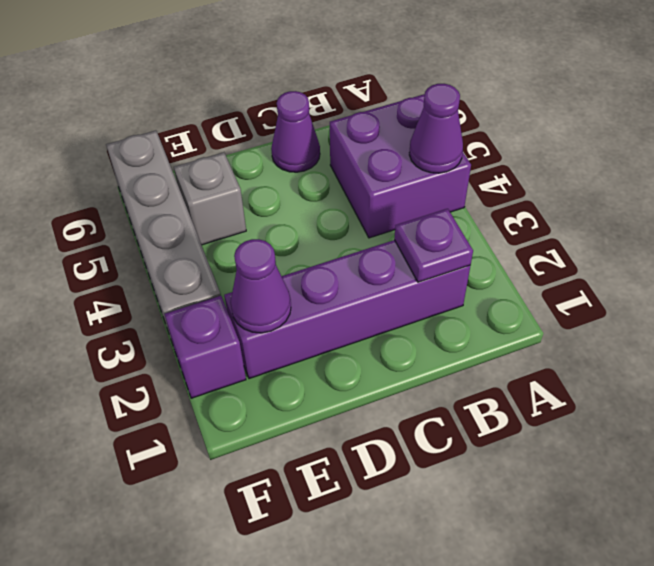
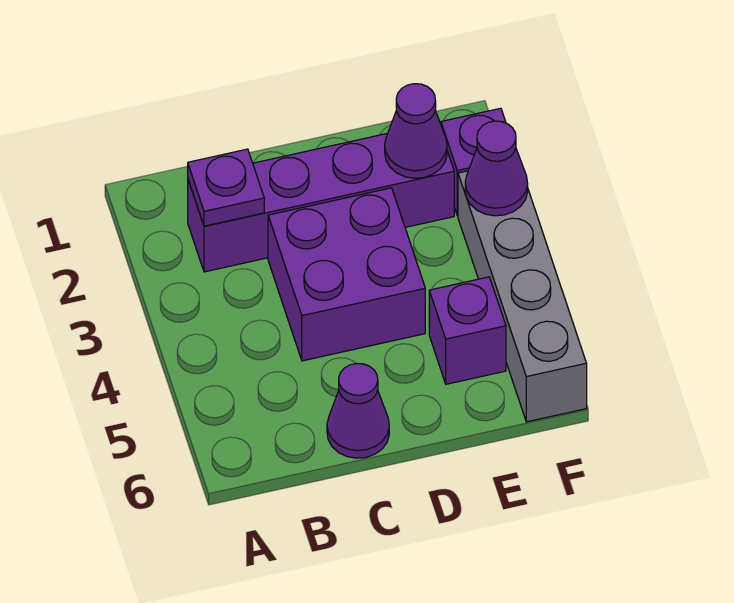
purple 2x2 brick [330,94,471,238] -> purple 2x2 brick moved to [268,188,425,361]
purple 1x1 cone [409,84,463,173] -> purple 1x1 cone moved to [465,121,528,216]
grey 1x1 brick [174,152,246,245] -> purple 1x1 brick [429,277,506,384]

